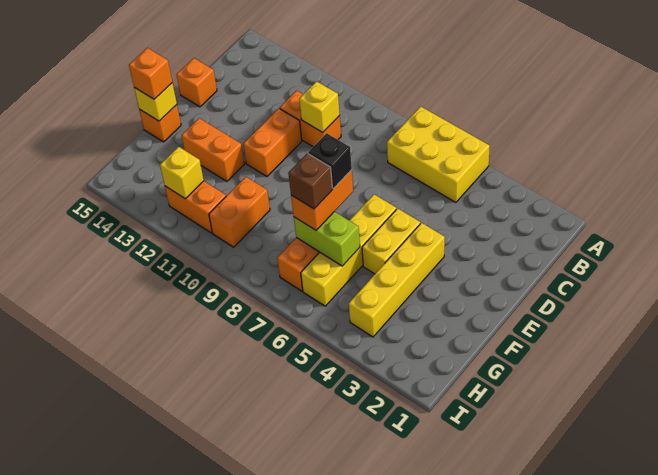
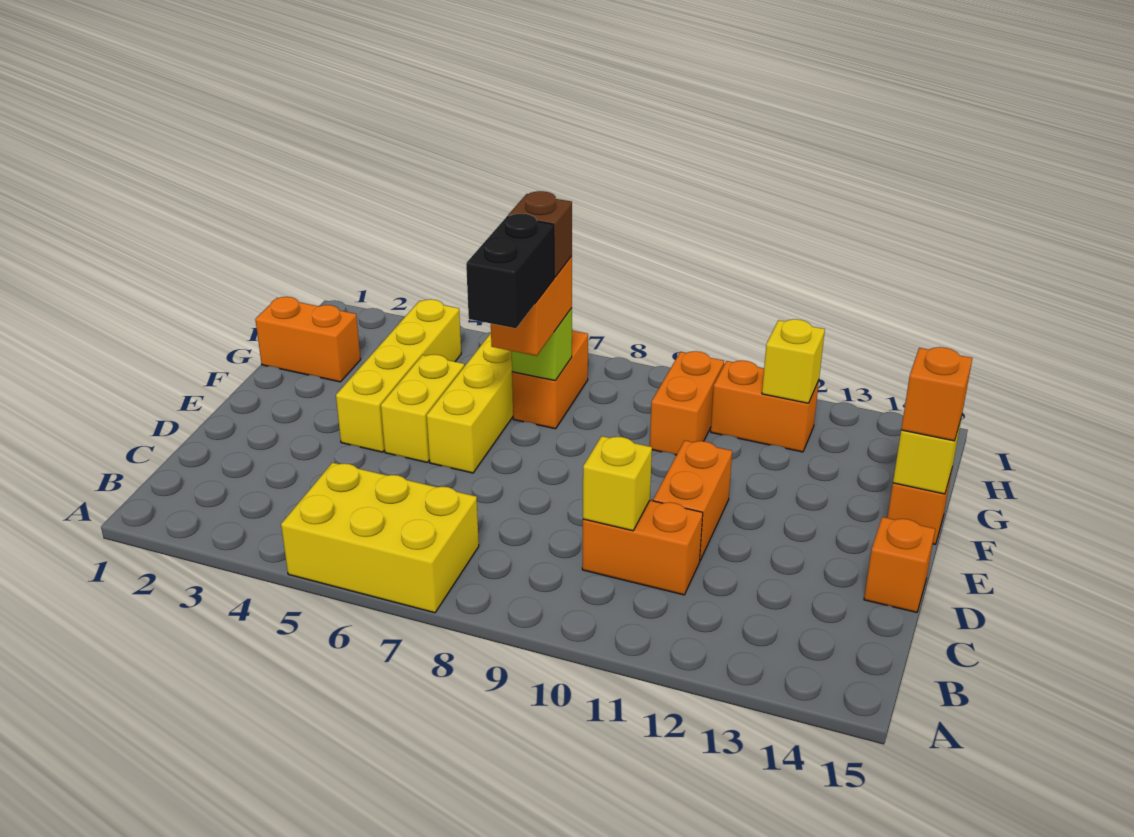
black 1x1 brick [308,133,352,188] -> black 1x2 brick [466,214,554,328]
orange 1x2 brick [181,118,244,181] -> orange 1x2 brick moved to [255,297,361,382]
lime 1x2 brick [294,212,360,266] -> lime 1x1 brick [512,308,572,381]

